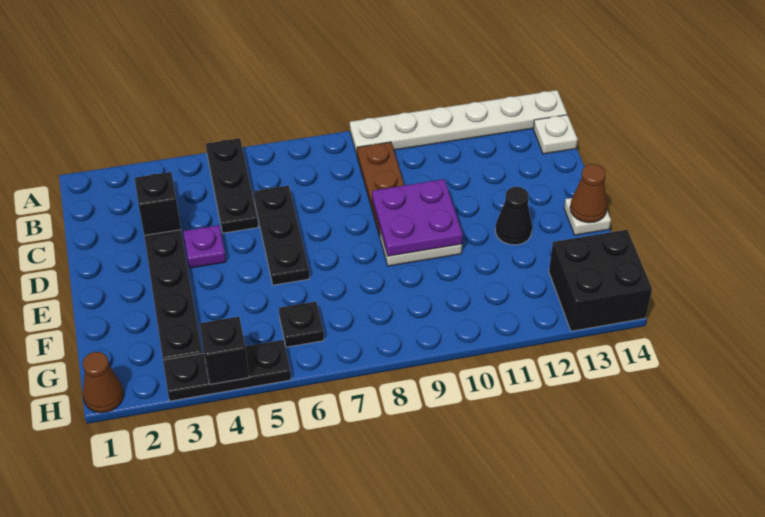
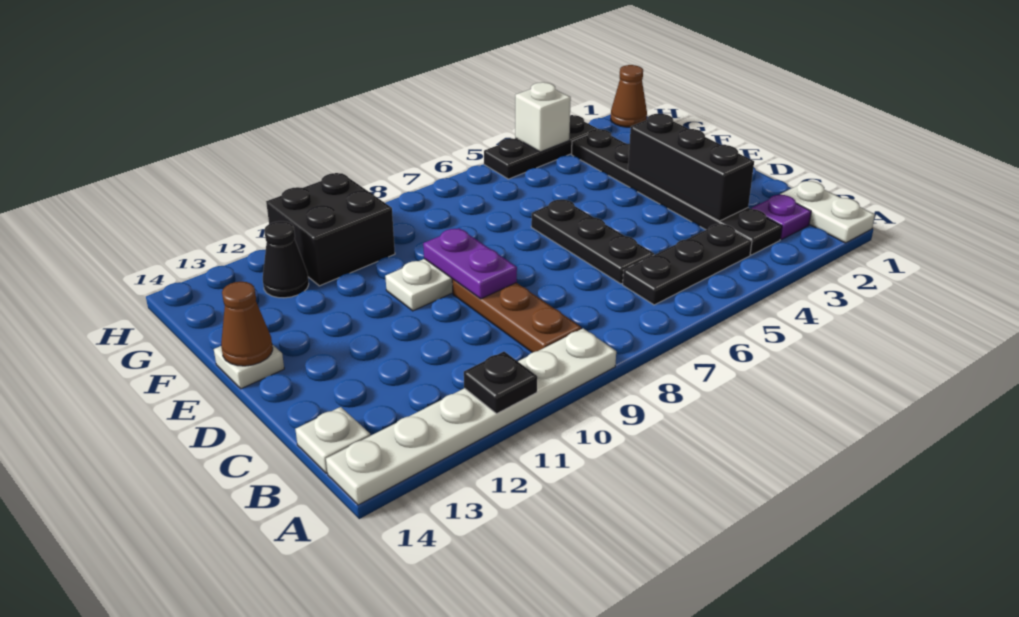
none -> white 1x2 plate [780,181,875,243]
black 1x3 plate [206,138,258,233] -> black 1x3 plate turned to [623,223,752,305]
black 1x1 brick [135,172,181,235] -> black 1x3 brick [628,114,754,221]
purple 1x1 plate [183,225,226,268] -> purple 1x1 plate moved to [751,195,811,240]
purple 2x2 plate [372,179,463,256] -> purple 1x2 plate [423,228,517,299]
black 1x1 cone [495,187,532,245] -> black 1x1 cone moved to [263,221,309,298]
black 1x1 plate [279,302,324,347] -> black 1x1 plate moved to [464,352,537,414]
black 2x2 brick [549,230,652,331] -> black 2x2 brick moved to [266,173,395,286]
black 1x1 brick [200,317,249,384] -> white 1x1 brick [515,82,571,152]

